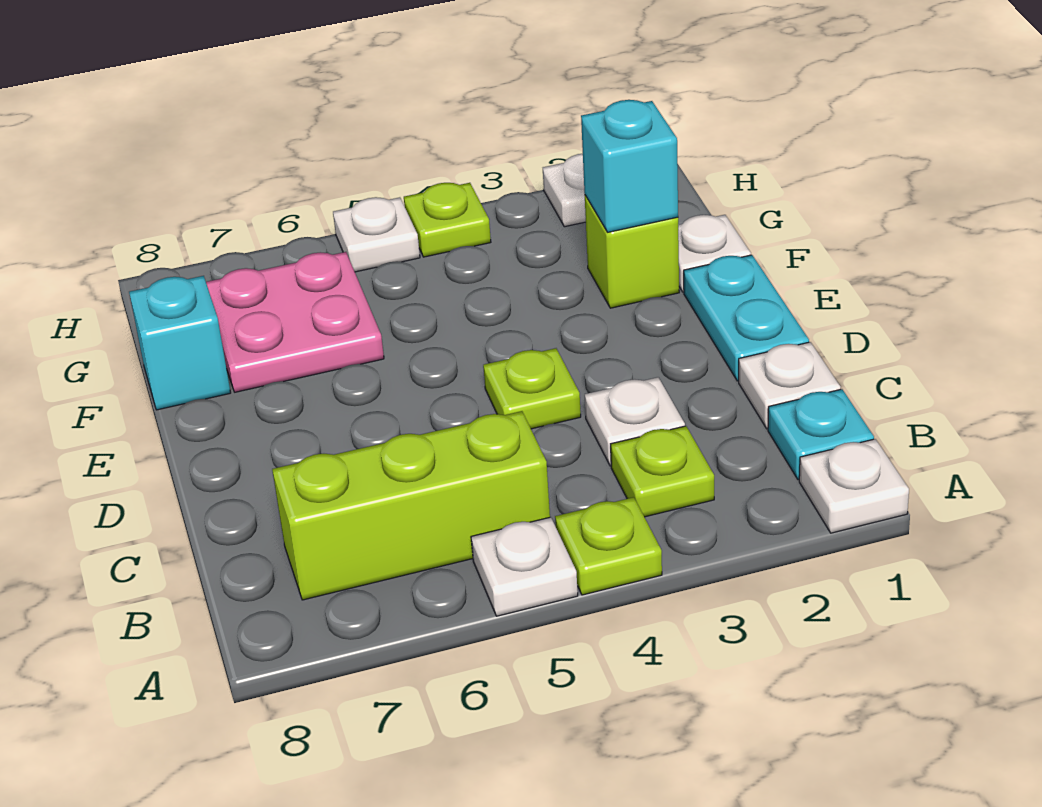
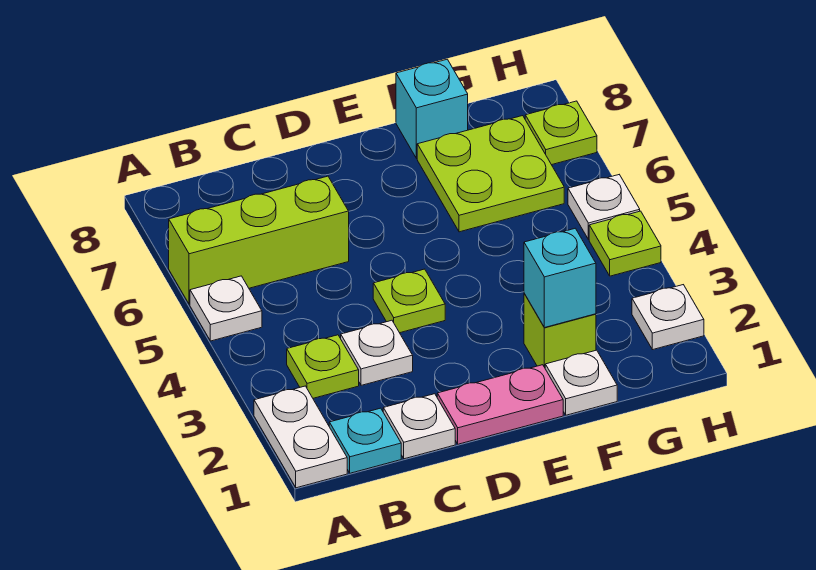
white 1x1 plate [799,439,909,533] -> white 1x2 plate [254,386,347,488]
lime 1x1 plate [555,497,662,595] -> lime 1x1 plate moved to [525,101,597,165]
lime 1x3 brick [272,411,550,600] -> lime 1x3 brick turned to [169,176,349,304]
cyan 1x2 plate [684,255,809,381] -> pink 1x2 plate [437,365,563,444]
pink 2x2 plate [206,252,384,392] -> lime 2x2 plate [417,116,564,232]

